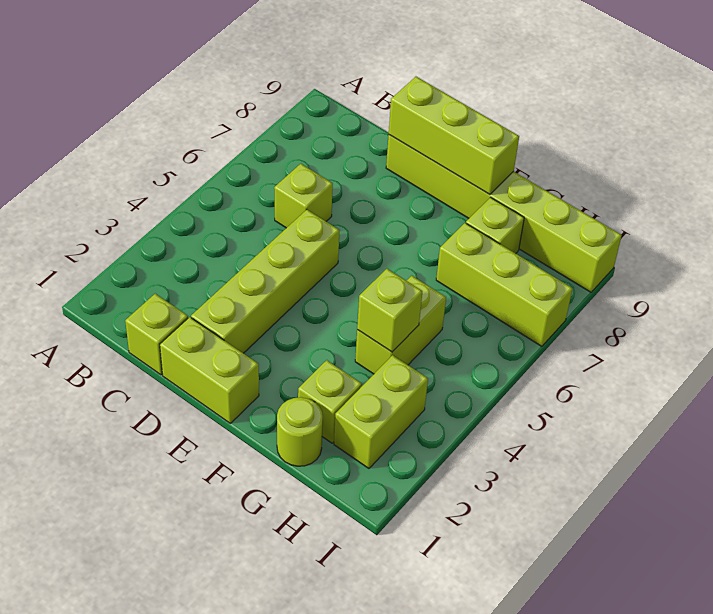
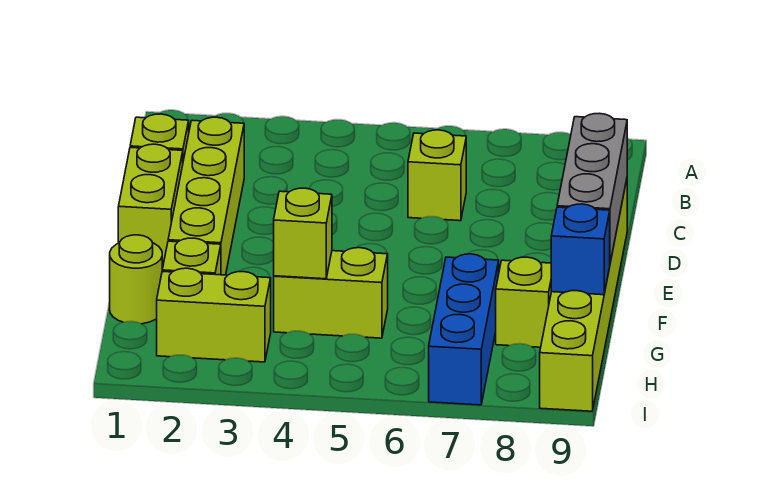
lime 1x4 brick [191,210,340,353] -> lime 1x4 brick turned to [168,117,244,275]
lime 1x3 brick [389,77,519,195] -> grey 1x3 brick [557,113,627,263]
lime 1x3 brick [436,223,573,346] -> blue 1x3 brick [429,254,499,405]
none -> blue 1x1 brick [551,204,610,295]

